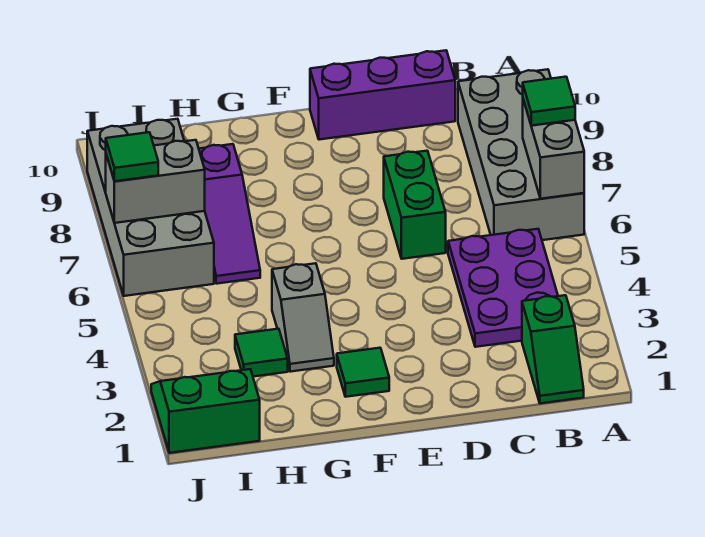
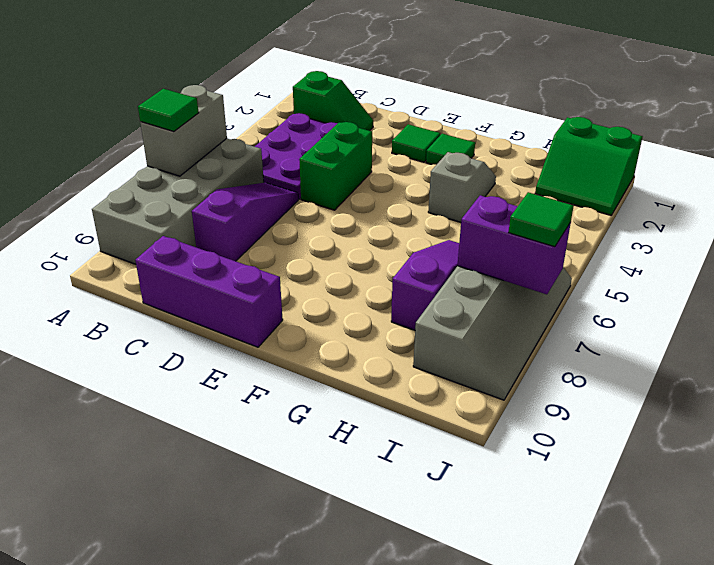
green 1x2 slope [522,295,584,403] -> green 1x2 slope turned to [293,71,373,131]
none -> purple 1x3 slope [192,183,298,261]
green 1x2 brick [384,151,446,259] -> green 1x2 brick moved to [299,122,372,210]
green 1x1 tile [235,329,288,377] -> green 1x1 tile moved to [392,124,440,162]
grey 2x4 brick [87,119,214,296] -> grey 2x4 slope [413,266,572,400]
grey 1x2 brick [106,140,205,223] -> purple 1x2 brick [457,195,571,294]

